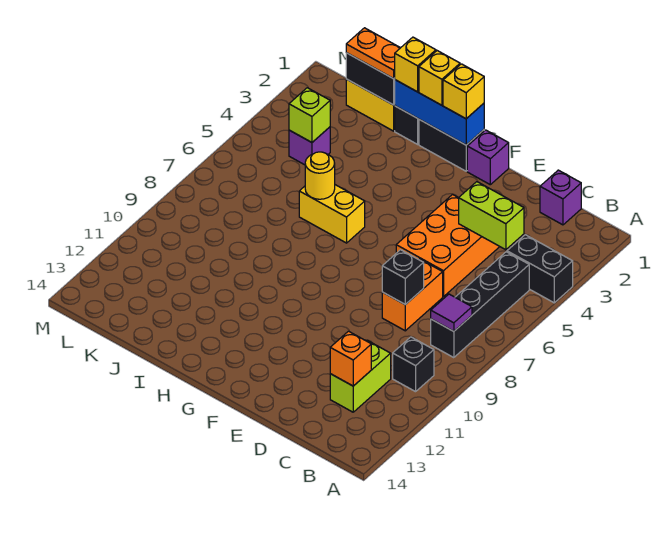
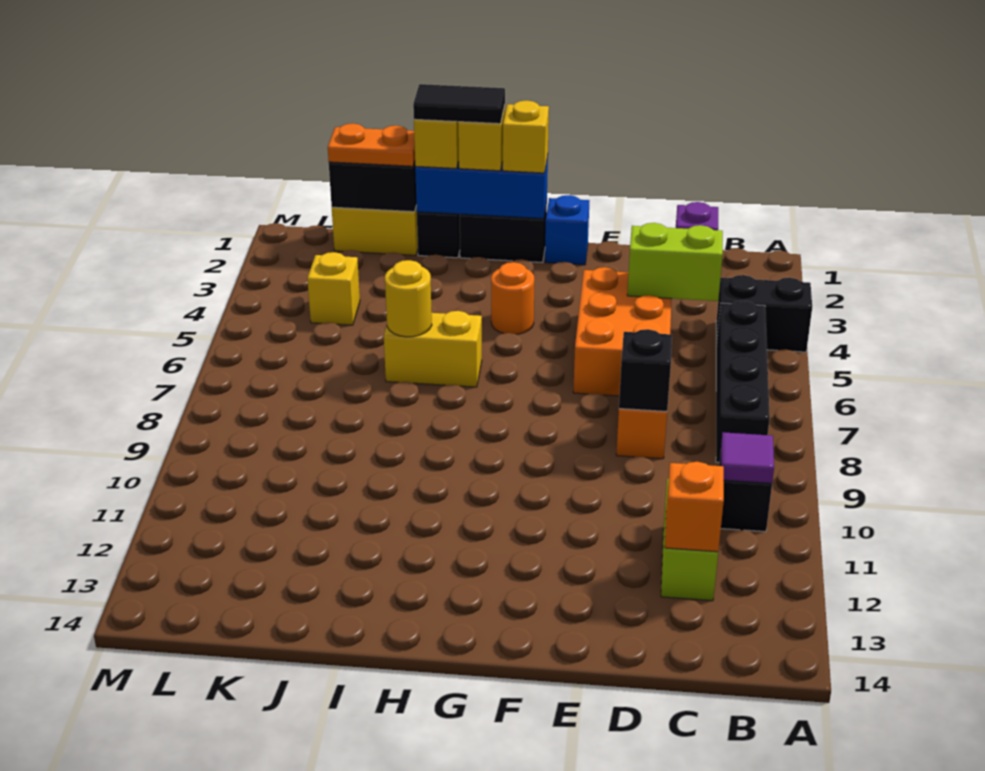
purple 1x1 tile [431,294,472,331] -> purple 1x1 tile moved to [721,432,774,483]
purple 1x1 brick [467,130,509,185] -> blue 1x1 brick [545,195,589,265]
none -> orange 1x1 round brick [491,262,534,334]
none -> black 1x2 tile [413,84,505,124]
purple 1x1 brick [289,127,330,165] -> yellow 1x1 brick [307,252,360,325]
lime 1x1 brick [289,88,330,142] -> none

